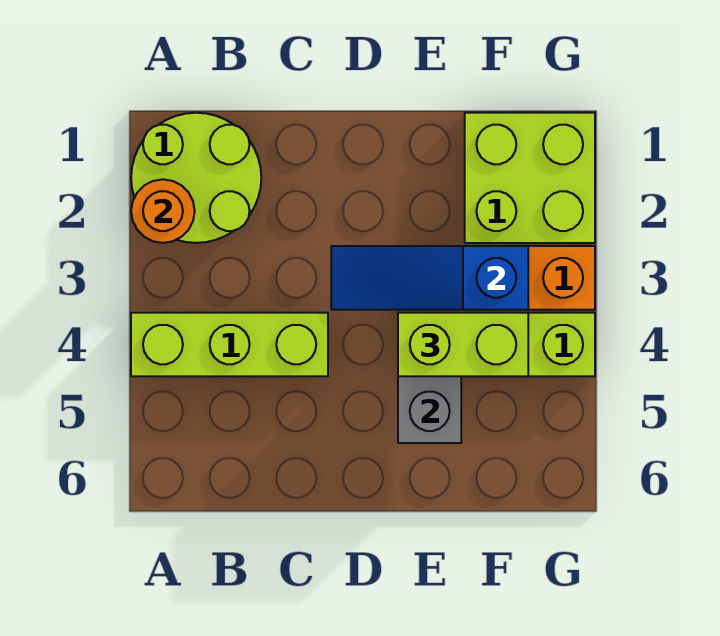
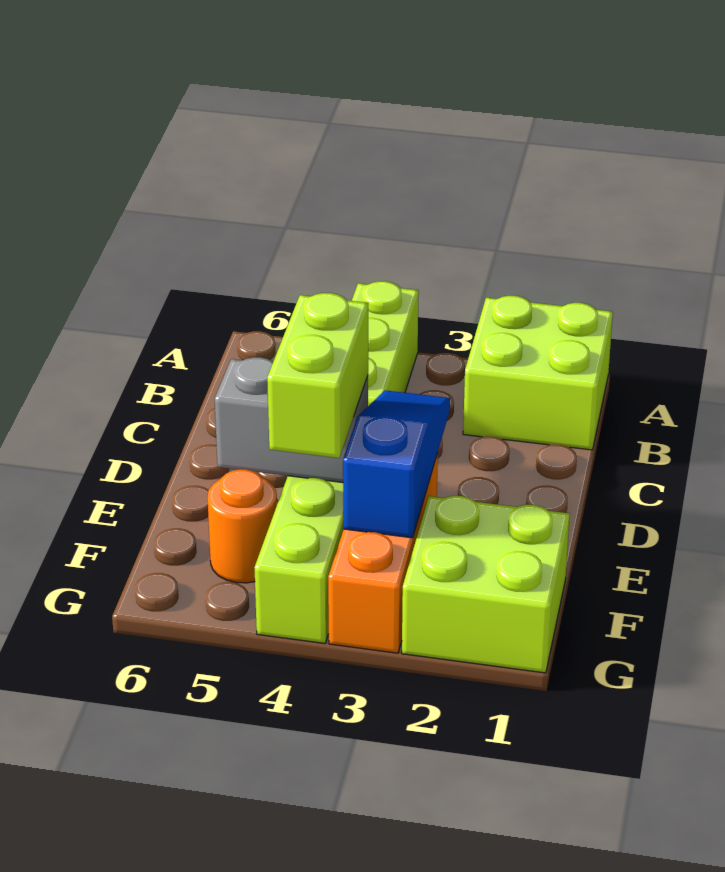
lime 2x2 round brick [131,113,261,243] -> lime 2x2 brick [463,296,613,450]
orange 1x1 round brick [131,179,195,243] -> orange 1x1 round brick moved to [207,469,277,583]

